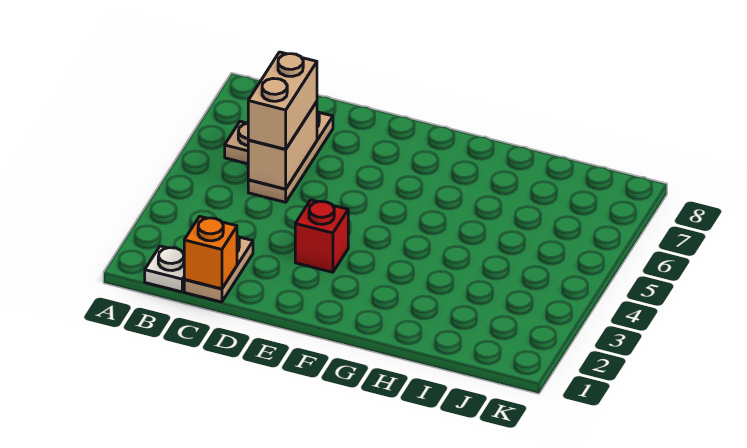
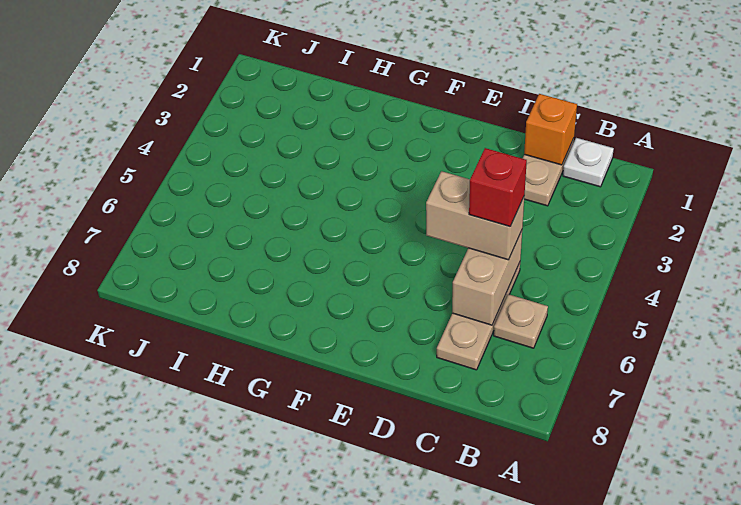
tan 1x2 brick [248,52,317,149] -> tan 1x2 brick turned to [426,171,524,260]
red 1x1 brick [295,200,348,272] -> red 1x1 brick moved to [469,148,527,227]

